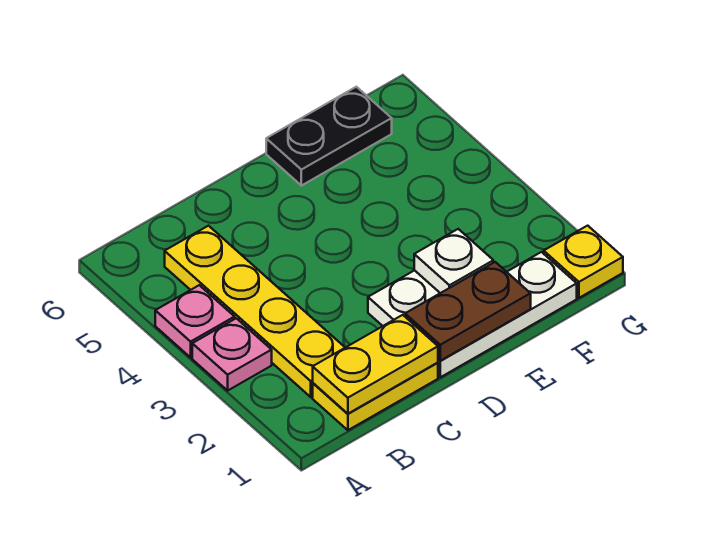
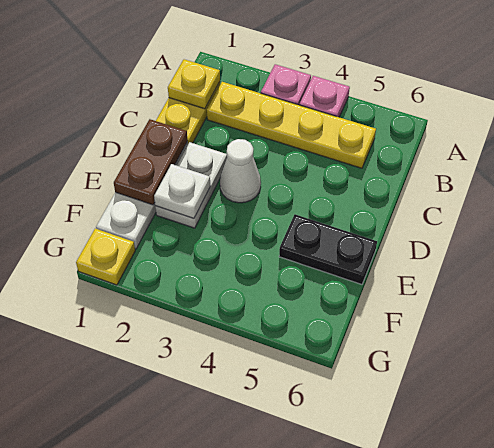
yellow 1x2 plate [313,315,438,414] -> yellow 1x1 plate [168,59,220,109]
none -> white 1x1 cone [220,139,261,203]
black 1x2 plate [266,87,392,186] -> black 1x2 plate turned to [279,214,377,284]

